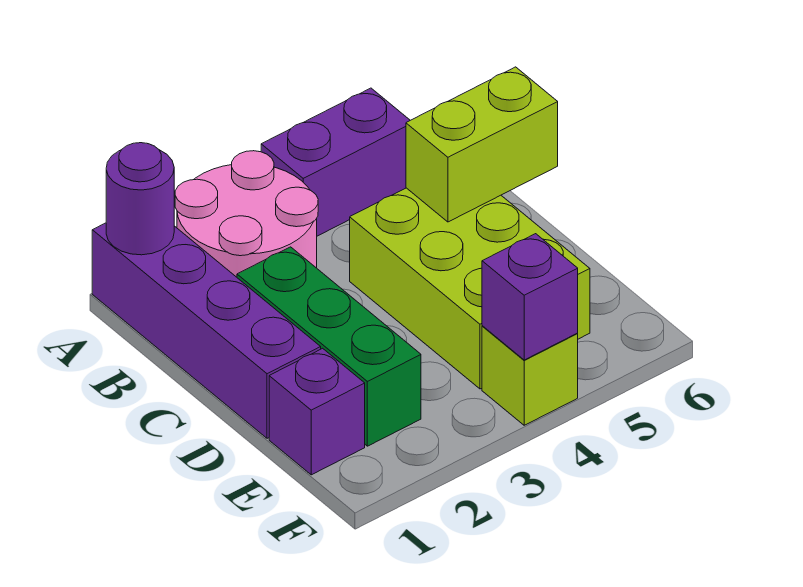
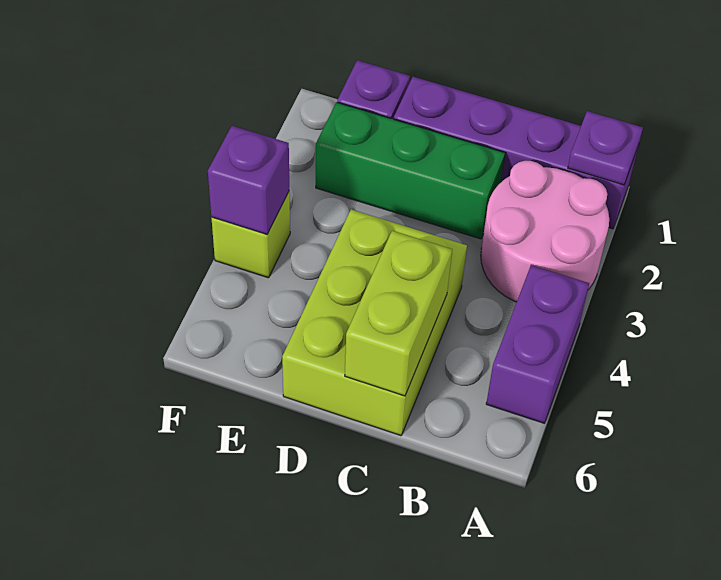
purple 1x1 round brick [106,143,174,255] -> purple 1x1 plate [568,111,643,185]
lime 2x3 brick [350,188,590,389] -> lime 2x3 brick turned to [282,209,467,436]

